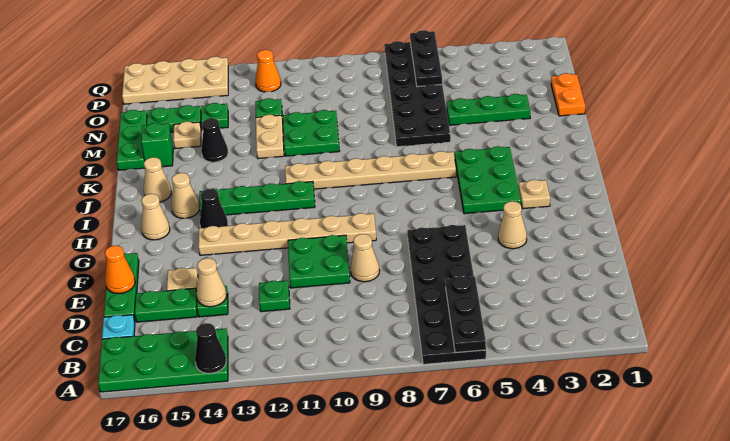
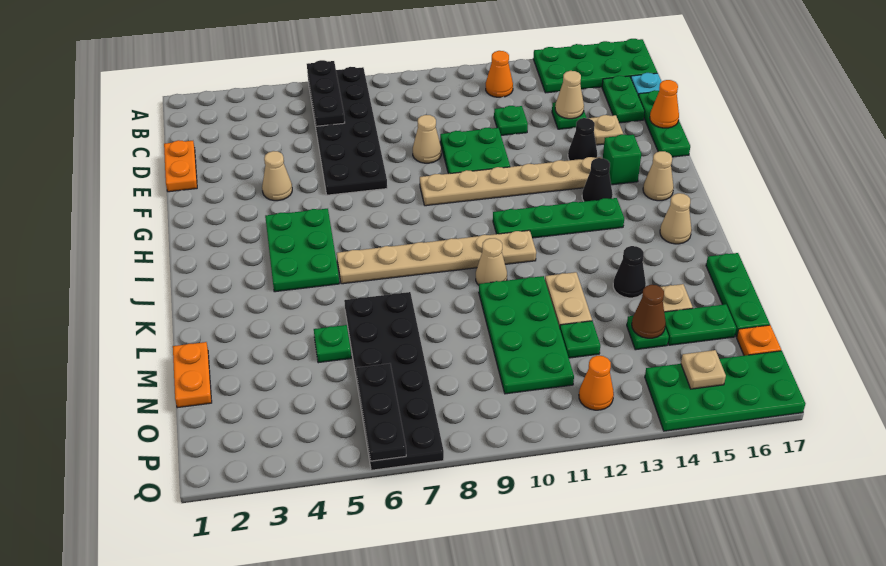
black 1x1 cone [195,323,226,373] -> black 1x1 cone moved to [568,118,597,160]
none -> orange 1x1 cone [486,51,513,97]
none -> orange 1x2 plate [164,140,197,192]
green 1x2 plate [135,288,197,322] -> green 1x2 plate turned to [602,76,645,123]
tan 1x1 plate [519,180,550,209] -> tan 1x1 plate moved to [681,350,726,389]
tan 1x1 cone [171,173,199,218] -> tan 1x1 cone moved to [476,238,507,285]
green 2x2 plate [283,110,339,156] -> green 2x4 plate [479,276,574,394]
green 1x1 brick [141,123,173,167] -> green 1x1 brick moved to [603,134,641,185]
green 1x3 plate [446,94,530,125] -> green 1x1 plate [314,325,351,363]
none -> brown 1x1 cone [632,285,666,338]
none -> orange 1x1 plate [737,325,781,356]
tan 2x4 plate [122,57,228,104] -> green 2x4 plate [645,351,805,431]

